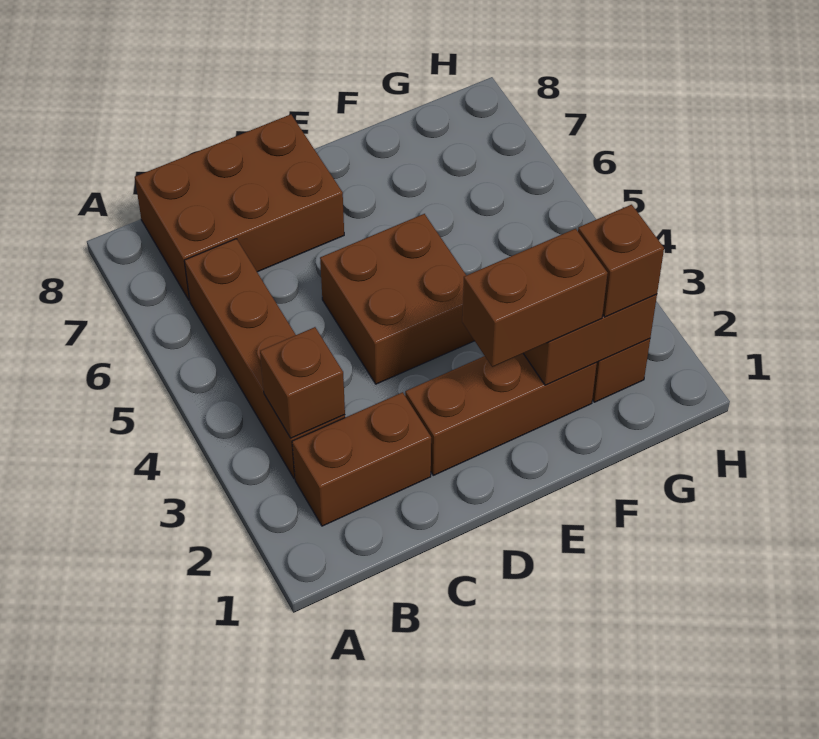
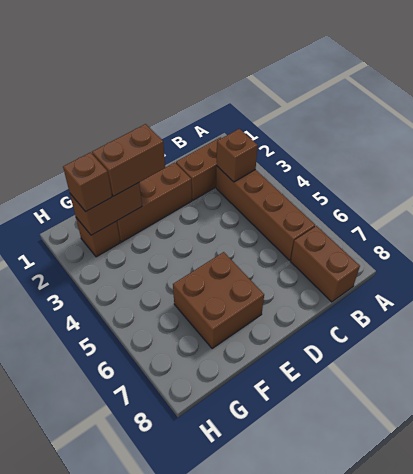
brown 2x3 brick [135,114,344,300] -> brown 1x2 brick [291,226,360,302]
brown 2x2 brick [320,214,474,384] -> brown 2x2 brick moved to [173,252,264,349]

